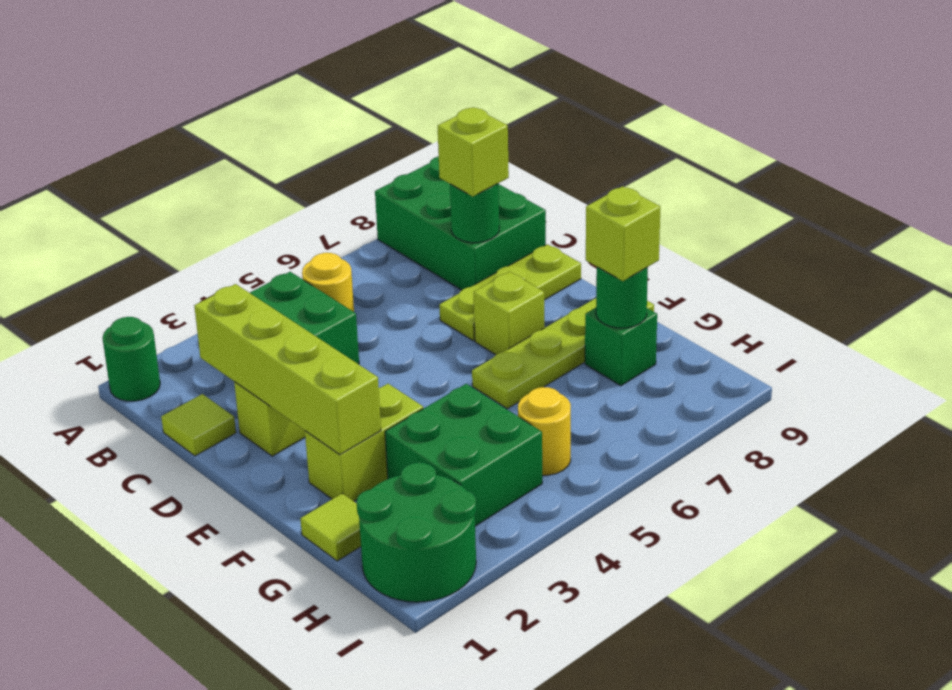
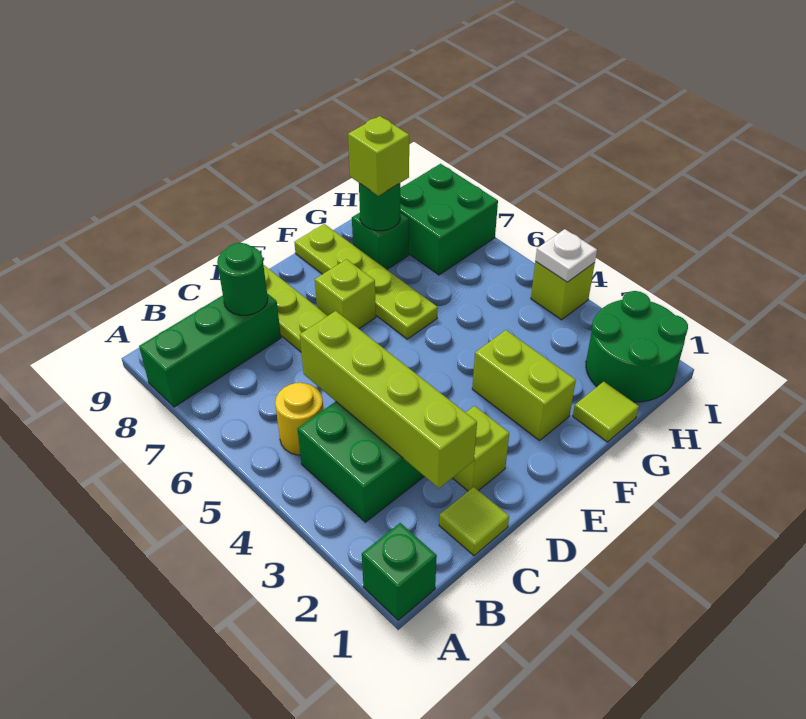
green 1x1 round brick [102,317,160,401] -> green 1x1 brick [362,523,437,620]
green 2x3 brick [375,156,546,290] -> green 1x3 brick [139,294,281,407]
lime 1x4 brick [194,284,381,455] -> lime 1x4 brick turned to [300,311,477,488]
lime 1x1 brick [438,107,509,196] -> lime 1x1 brick moved to [531,261,595,320]
green 2x2 brick [385,384,542,526] -> green 2x2 brick moved to [400,164,498,275]
yellow 1x1 round brick [518,387,571,475] -> none
none -> white 1x1 plate [535,229,597,282]

